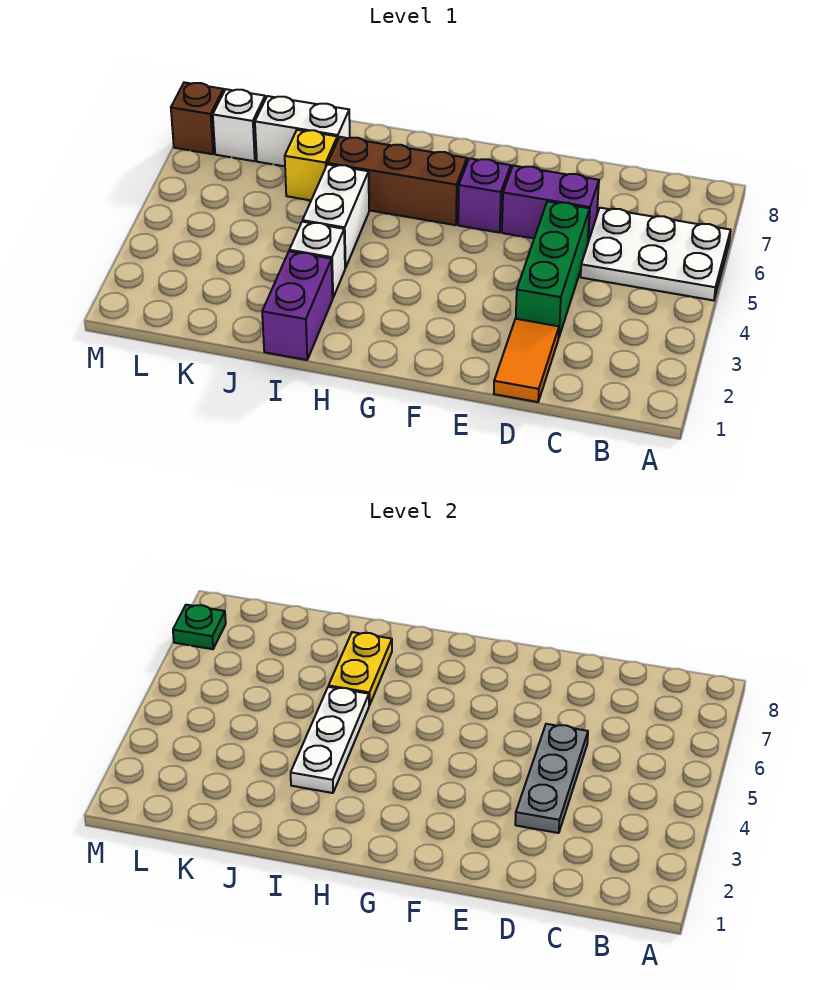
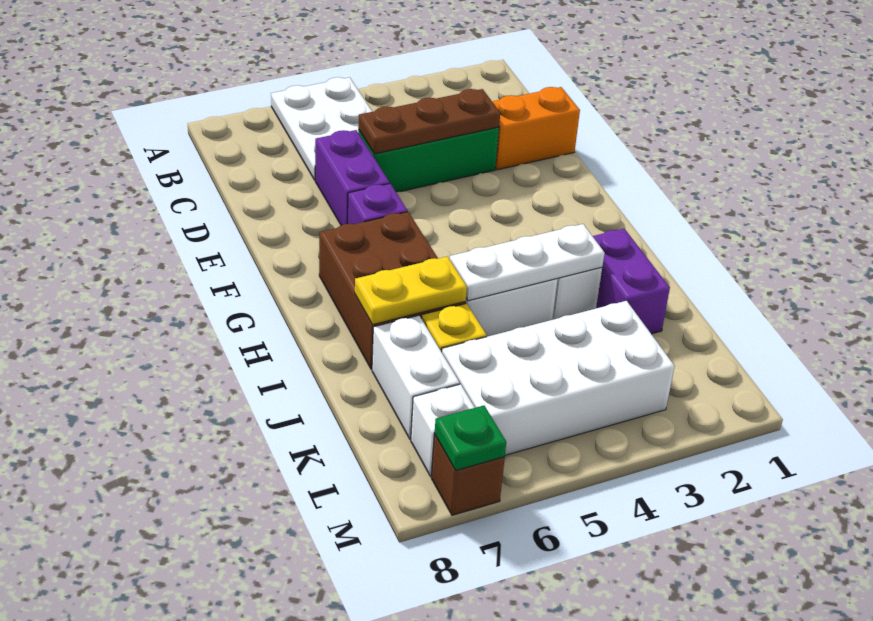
orange 1x2 tile [494,319,559,402] -> orange 1x2 brick [492,87,580,170]
grey 1x3 plate [515,724,588,833] -> brown 1x3 plate [358,89,500,154]
brown 1x3 brick [328,137,467,225] -> brown 2x3 brick [319,212,466,369]
purple 1x2 brick [262,251,333,360] -> purple 1x2 brick turned to [593,229,670,334]
none -> white 2x4 brick [442,301,675,455]

